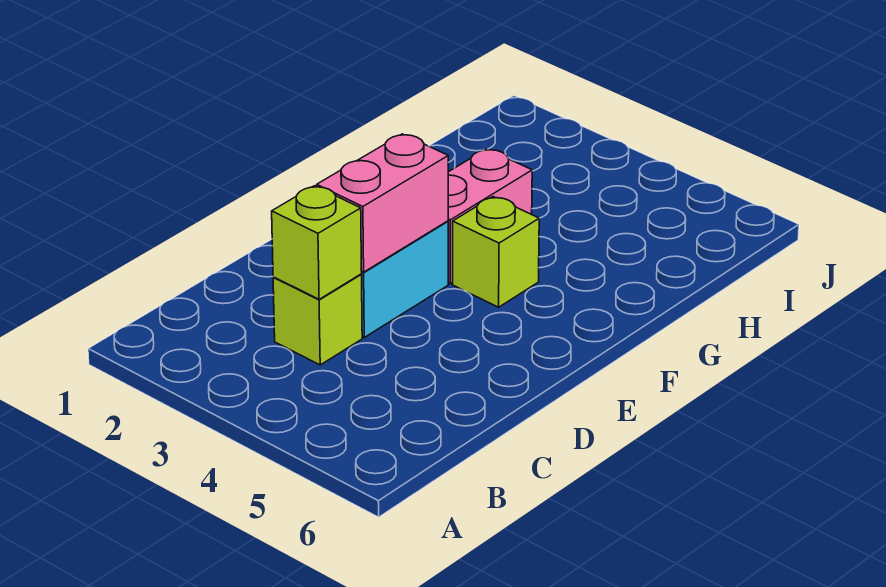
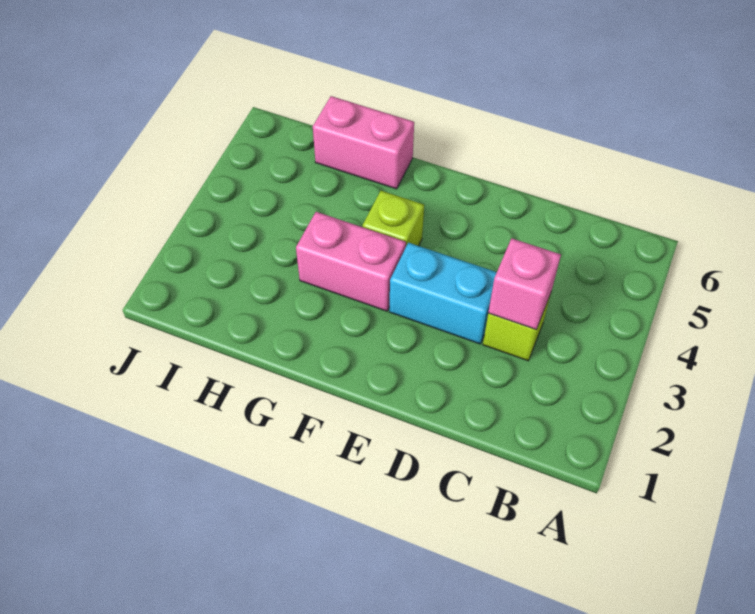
lime 1x1 brick [272,186,362,299] -> pink 1x1 brick [488,238,561,330]
pink 1x2 brick [317,134,448,272] -> pink 1x2 brick moved to [313,96,414,189]

